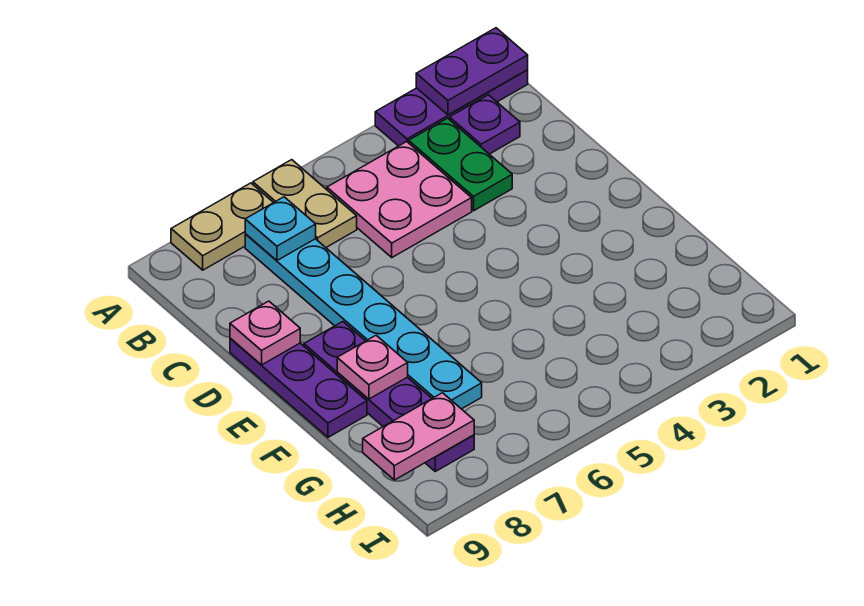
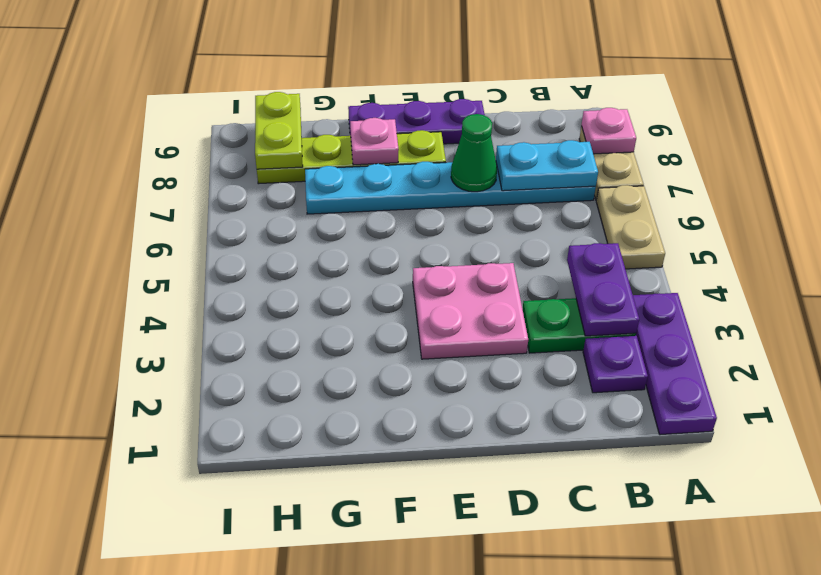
purple 1x2 plate [416,28,528,115] -> purple 1x2 plate moved to [567,243,639,336]
tan 1x2 plate [253,160,357,247] -> tan 1x2 plate turned to [596,185,665,269]
pink 2x2 plate [327,142,472,257] -> pink 2x2 plate moved to [413,263,528,359]
cyan 1x1 plate [245,197,316,261] -> cyan 1x2 plate [496,140,598,191]
none -> green 1x1 cone [451,114,497,192]
pink 1x1 plate [230,301,300,365] -> pink 1x1 plate moved to [582,108,636,154]
purple 1x4 plate [304,322,474,471] -> lime 1x4 plate [257,130,446,184]
pink 1x2 plate [363,393,474,480] -> lime 1x2 plate [255,92,303,169]

